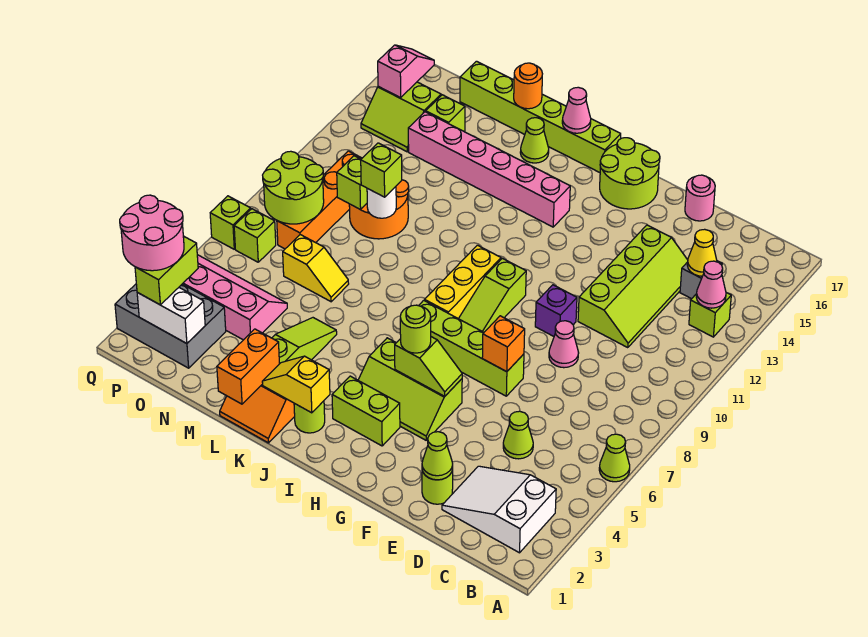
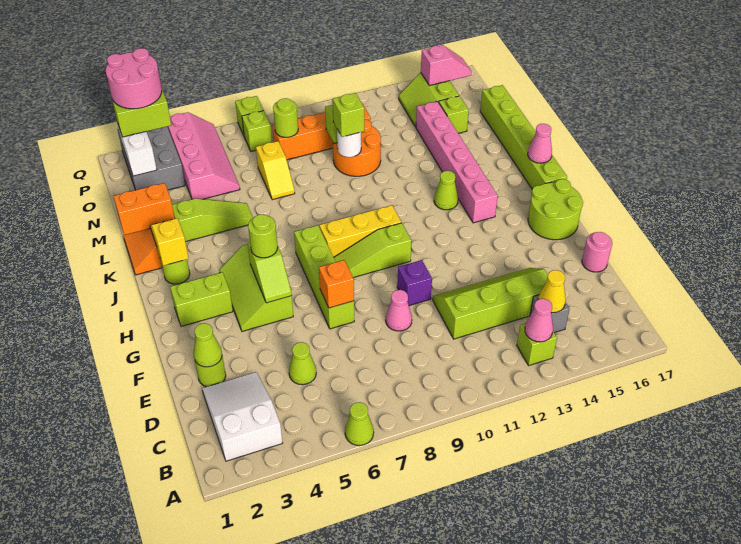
lime 2x4 slope [578,225,688,348] -> lime 2x4 slope turned to [433,268,548,339]
lime 1x2 brick [332,376,400,446] -> lime 1x2 brick turned to [170,272,233,326]
lime 1x1 cone [520,118,549,163] -> lime 1x1 cone moved to [434,171,458,210]
orange 1x1 round brick [514,63,542,109] -> none
lime 2x2 round brick [263,151,324,224] -> lime 1x1 round brick [273,98,298,137]

